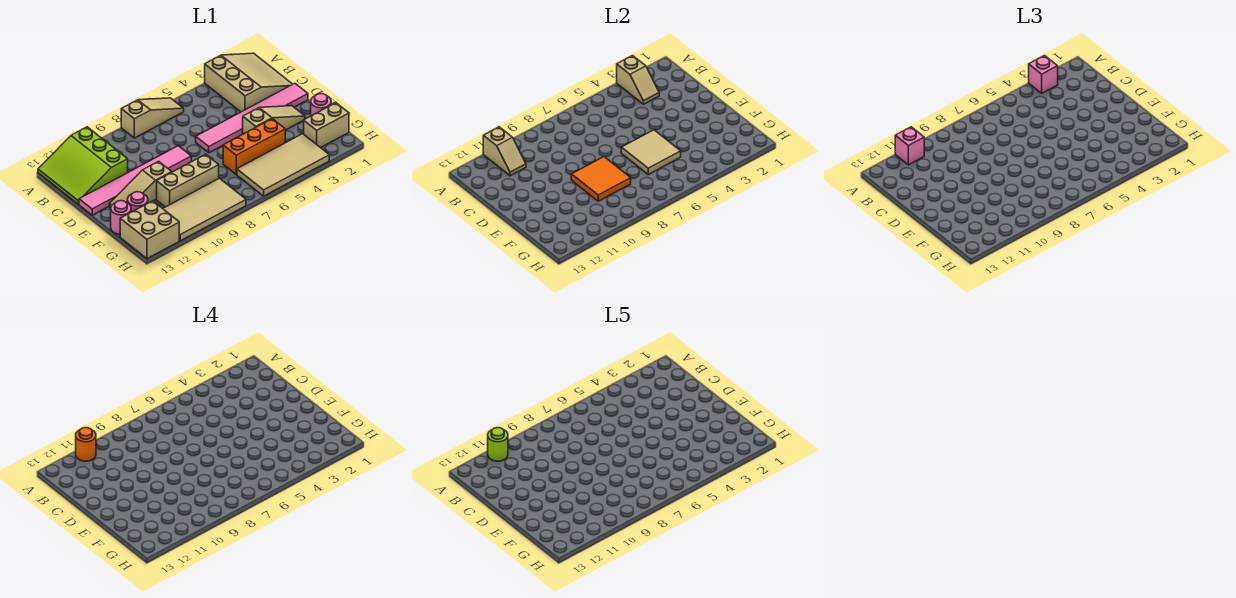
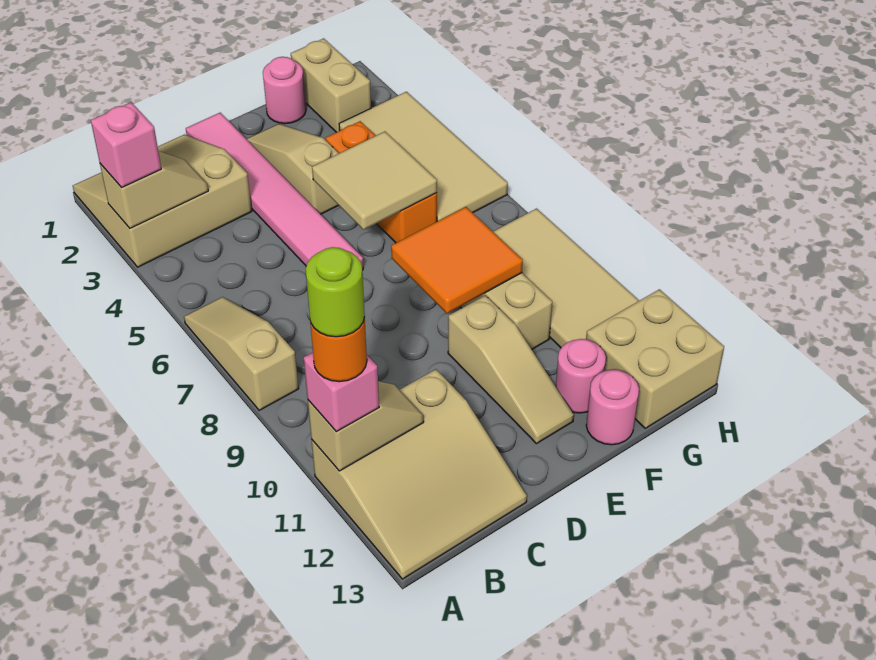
lime 3x3 slope [38,127,128,204] -> tan 3x3 slope [311,369,527,579]
pink 1x6 tile [79,146,191,215] -> none

